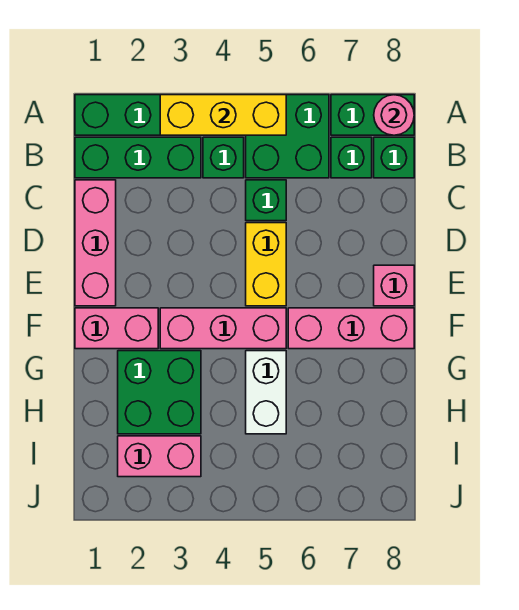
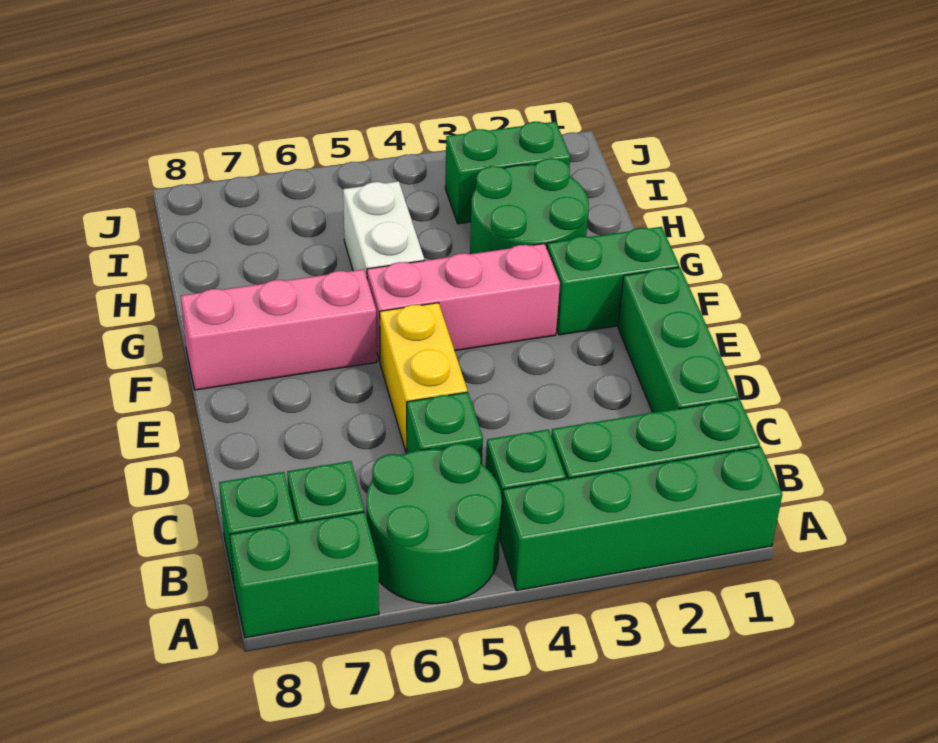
yellow 1x3 brick [160,95,286,135] -> none
green 2x2 brick [246,95,329,178] -> green 2x2 round brick [367,444,502,604]
pink 1x1 round brick [374,95,414,135] -> none
pink 1x3 brick [75,180,116,306] -> green 1x3 brick [618,267,738,412]
pink 1x1 brick [374,265,414,306] -> none
pink 1x2 brick [75,308,158,349] -> green 1x2 brick [547,227,679,335]
green 2x2 brick [118,351,201,434] -> green 2x2 round brick [470,158,589,254]
pink 1x2 brick [118,436,201,477] -> green 1x2 brick [445,122,570,224]

